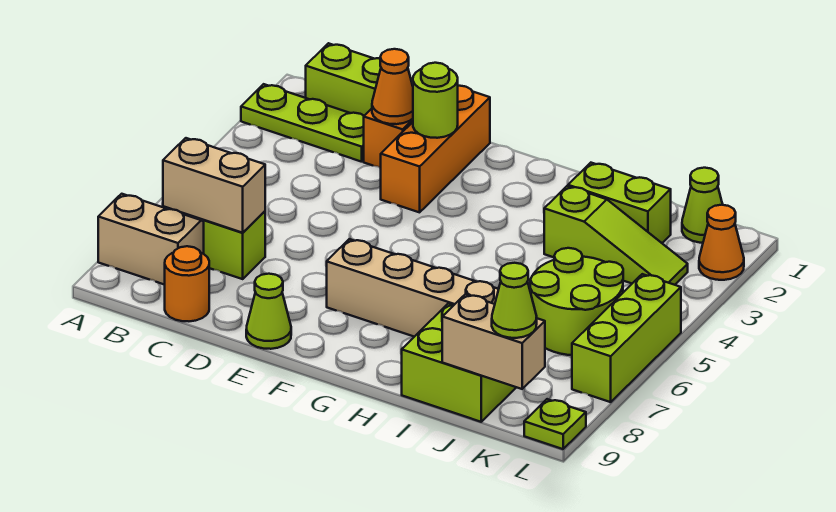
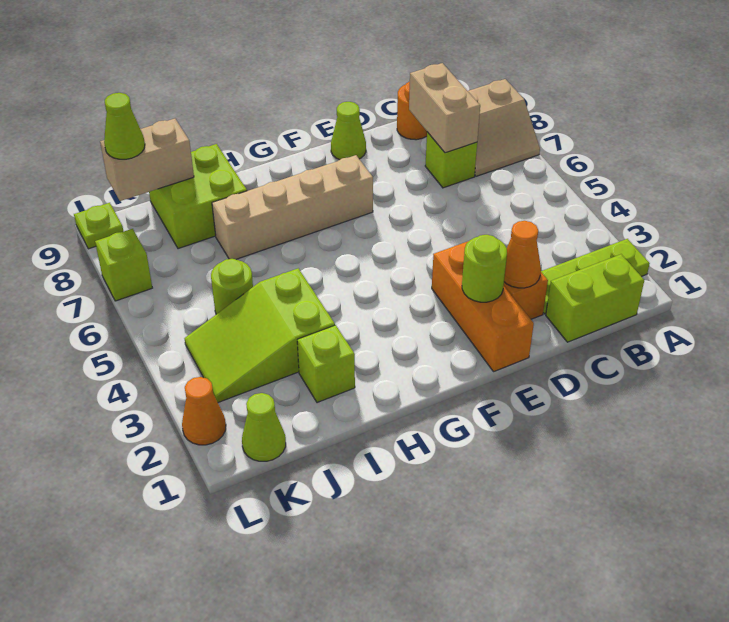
tan 1x2 brick [163,138,265,233] -> tan 1x2 brick turned to [409,63,480,153]
lime 1x2 brick [568,163,671,243] -> lime 1x1 brick [297,325,355,403]
lime 1x3 slope [544,186,688,285] -> lime 2x3 slope [184,268,335,402]
lime 2x2 round brick [530,248,623,355] -> lime 1x1 round brick [211,259,253,314]
lime 1x3 brick [572,274,681,402] -> lime 1x1 brick [95,229,152,301]

